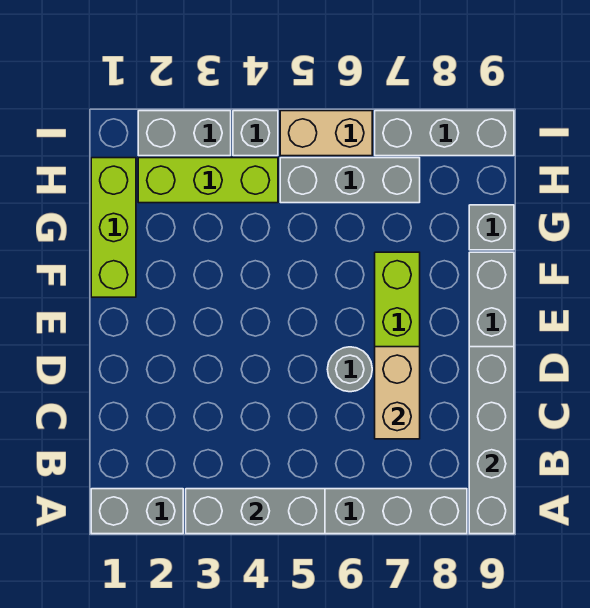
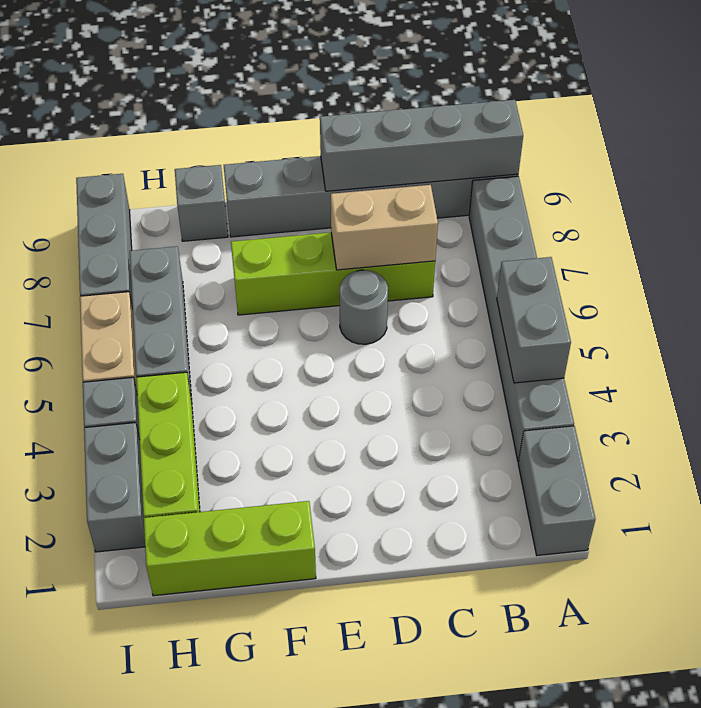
grey 1x3 brick [186,489,325,534] -> grey 1x2 brick [497,257,571,383]

